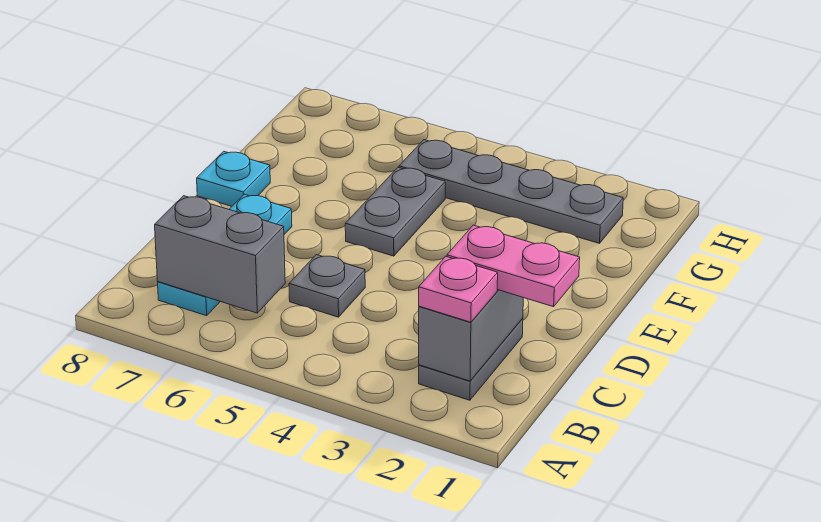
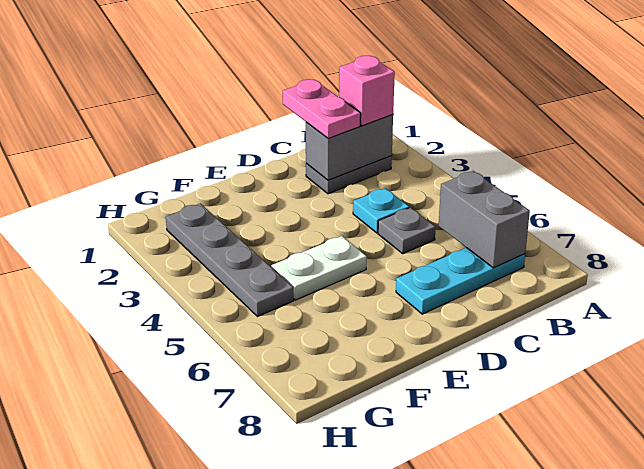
pink 1x1 plate [419,256,498,322] -> pink 1x1 brick [339,56,395,126]
grey 1x2 plate [345,167,445,256] -> white 1x2 plate [271,236,367,300]
cyan 1x1 plate [197,151,270,206] -> cyan 1x1 plate moved to [353,188,409,233]

